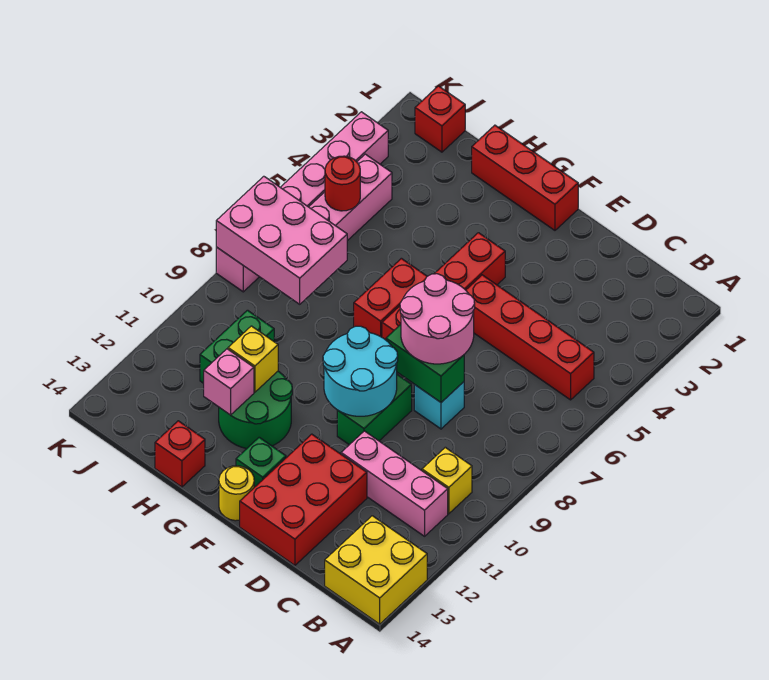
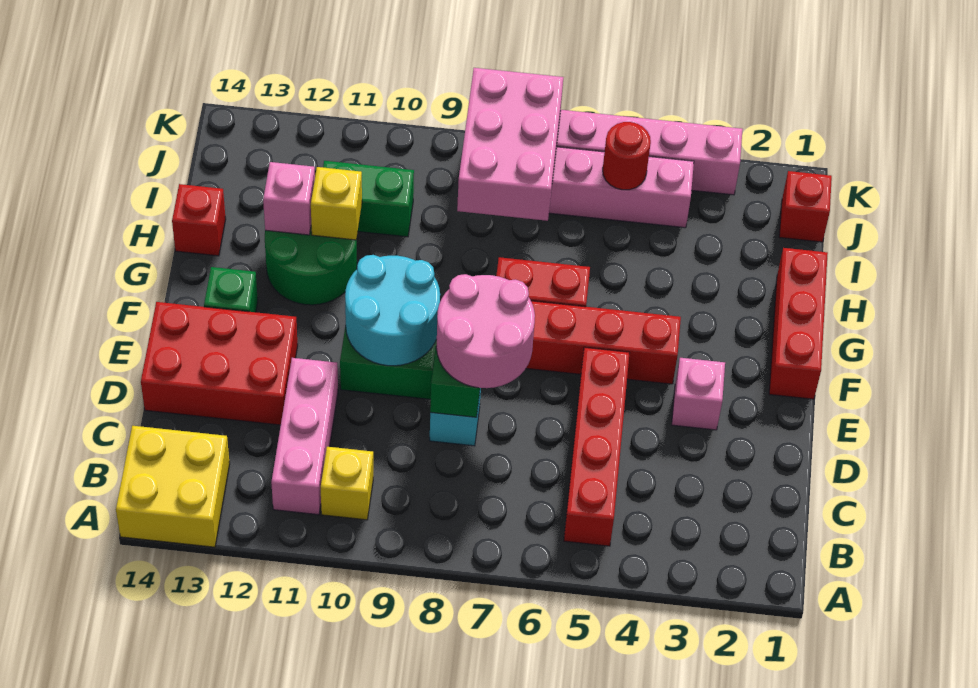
none -> pink 1x1 brick [672,358,725,430]
yellow 1x1 round brick [219,466,254,521] -> none

